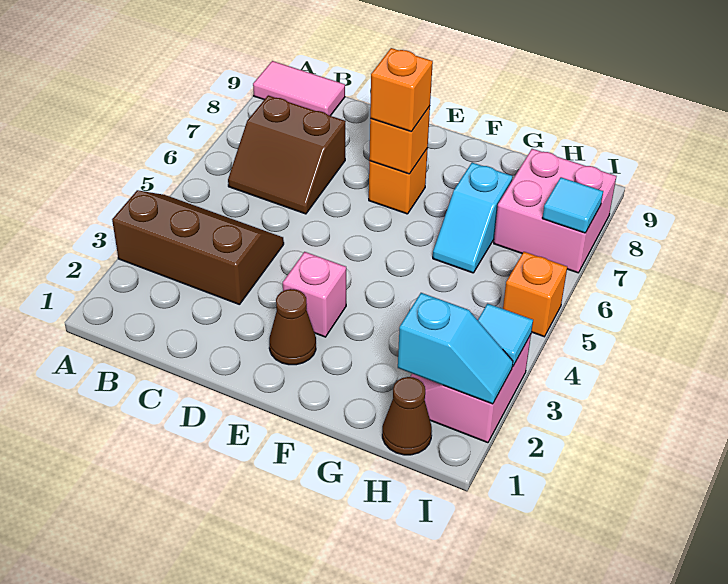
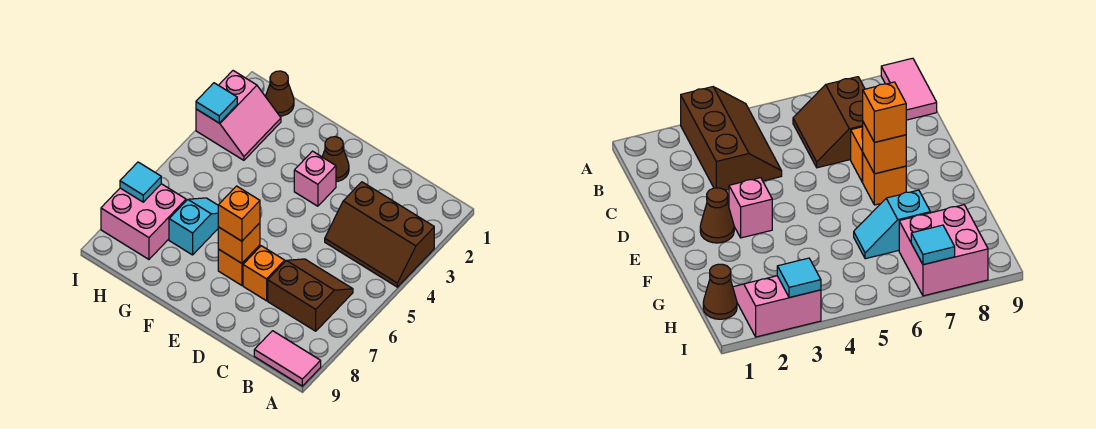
cyan 1x2 slope [398,293,513,404] -> none
orange 1x1 brick [503,252,567,337] -> orange 1x1 brick moved to [243,246,285,301]

